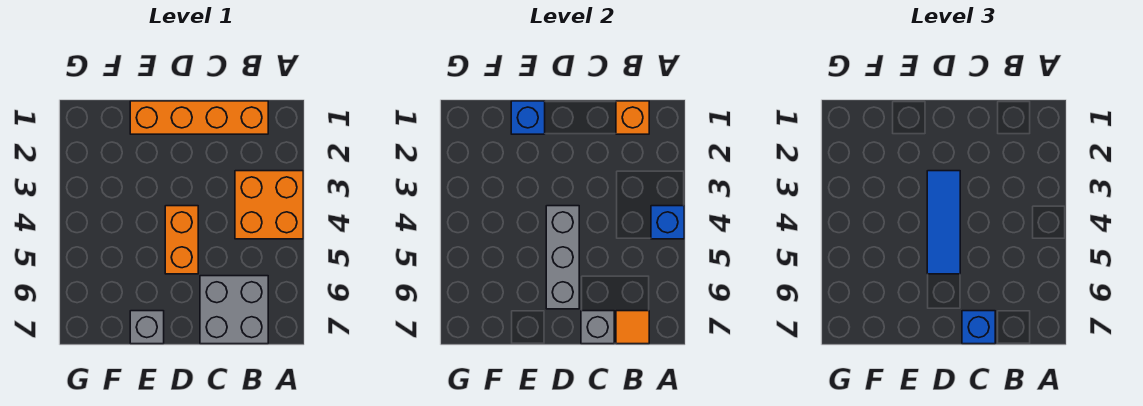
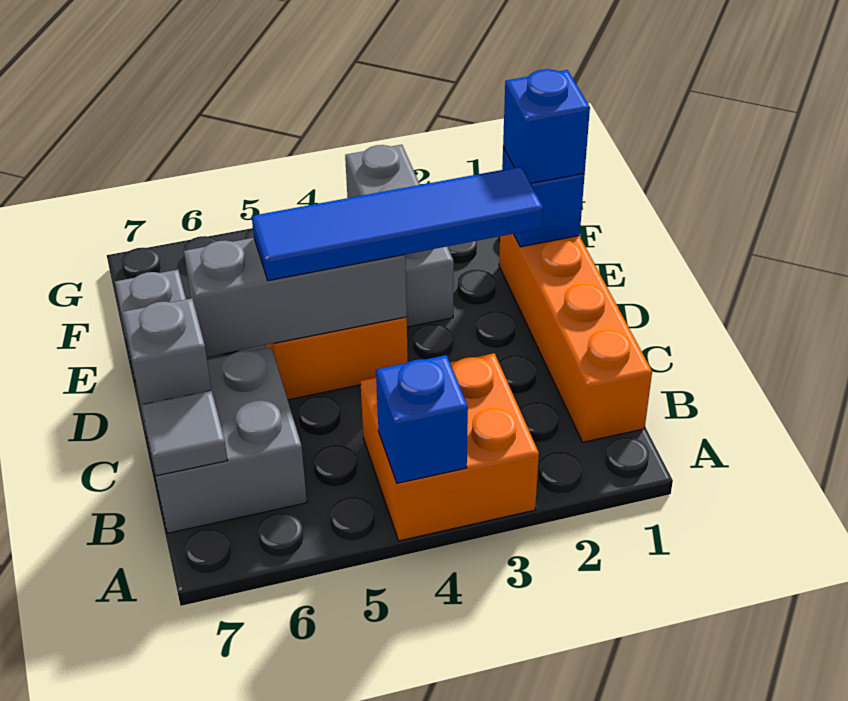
orange 1x1 brick [616,101,649,134] -> none
orange 1x1 tile [616,311,649,344] -> grey 1x1 tile [141,390,227,476]
blue 1x1 brick [962,311,995,344] -> blue 1x1 brick moved to [503,69,590,183]
blue 1x3 tile [927,171,960,274] -> blue 1x4 tile [252,166,543,281]
none -> grey 1x3 brick [345,145,454,327]

